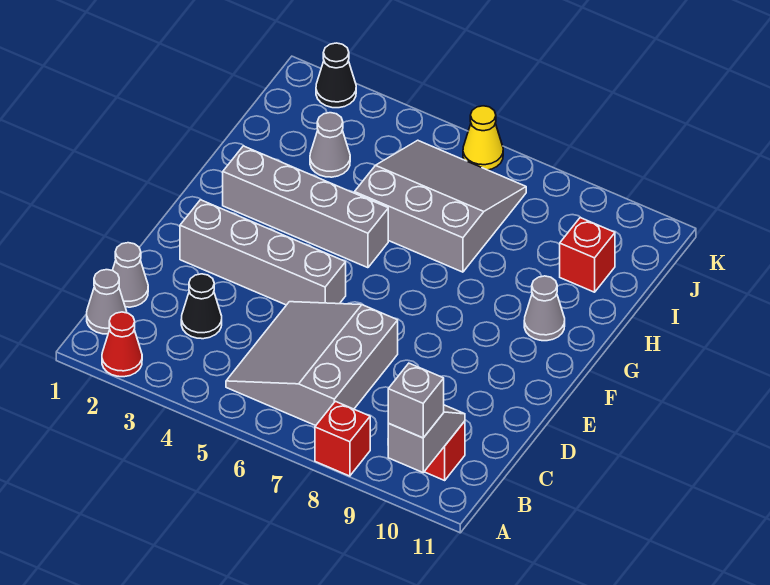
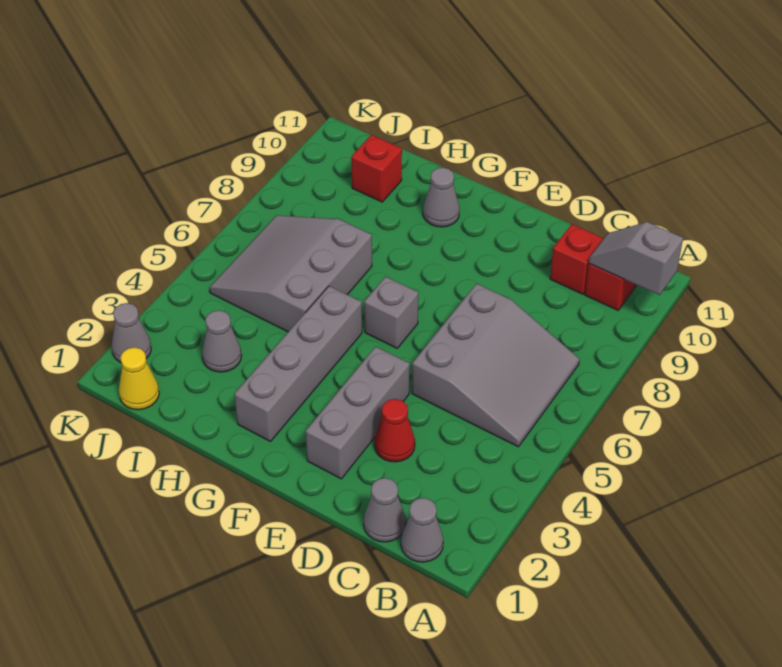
red 1x1 cone [102,312,142,377] -> red 1x1 cone moved to [374,399,415,462]
red 1x1 brick [315,401,370,476] -> red 1x1 brick moved to [550,224,604,294]
grey 1x1 brick [388,363,444,438] -> grey 1x1 brick moved to [364,277,418,348]
grey 3x3 slope [226,302,398,426] -> grey 3x3 slope turned to [412,284,580,447]
black 1x1 cone [181,274,222,339] -> none
grey 1x4 brick [180,200,346,305] -> grey 1x3 brick [306,347,410,479]
black 1x1 cone [316,43,356,108] -> grey 1x1 cone [112,303,151,363]
yellow 1x1 cone [463,106,503,170] -> yellow 1x1 cone moved to [119,347,159,410]

